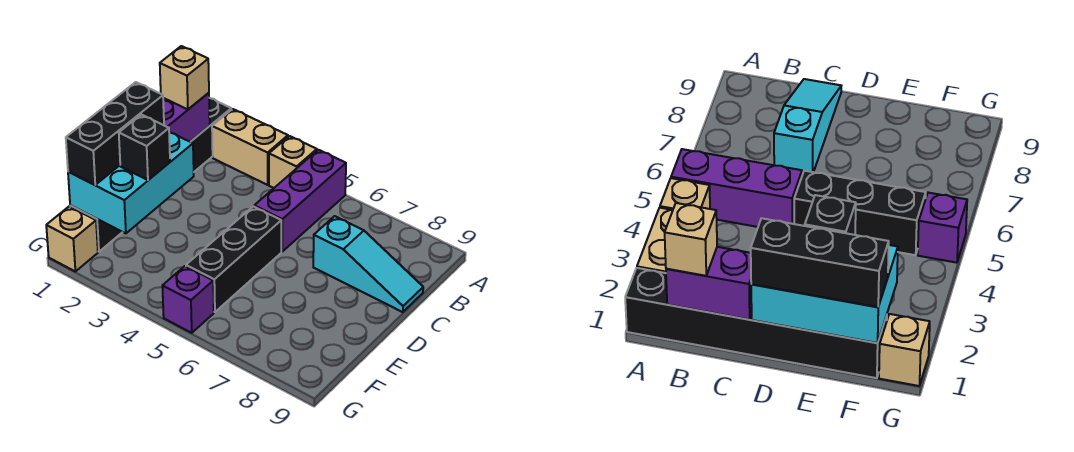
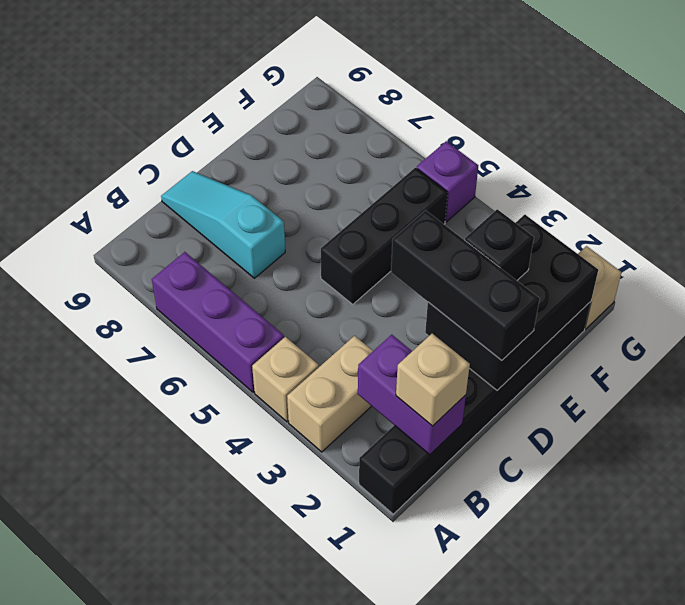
tan 1x2 brick [212,109,288,185] -> tan 1x2 brick turned to [287,336,373,452]
purple 1x3 brick [254,150,346,252] -> purple 1x3 brick turned to [152,252,284,392]
purple 1x2 brick [163,93,210,142] -> purple 1x2 brick turned to [358,335,466,455]
cyan 2x3 brick [68,132,194,233] -> black 2x3 brick [425,215,598,390]
black 1x3 brick [66,82,164,185] -> black 1x3 brick turned to [391,210,540,360]

